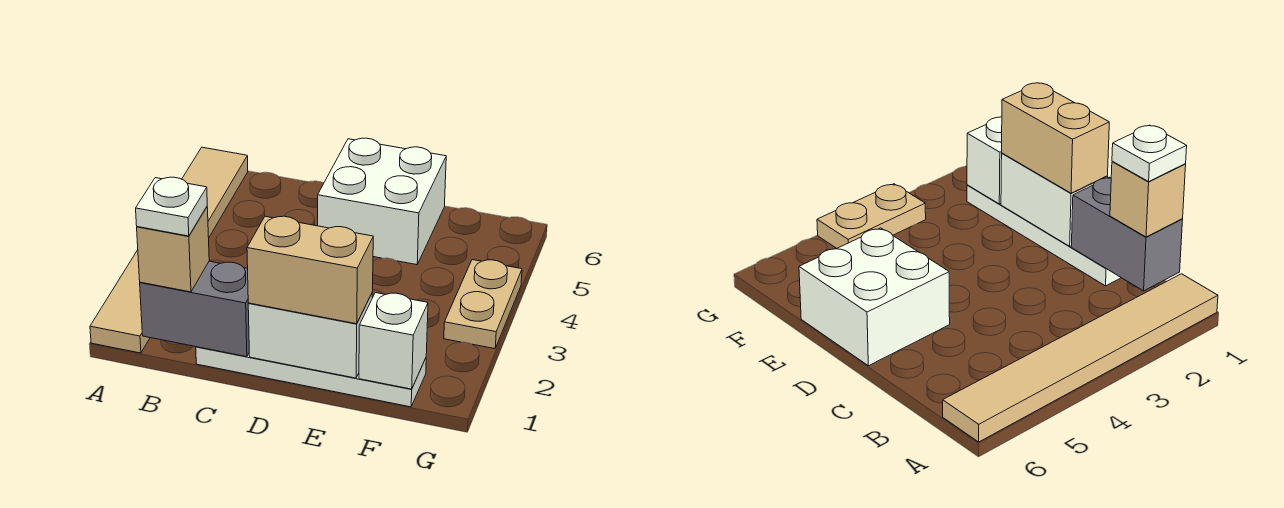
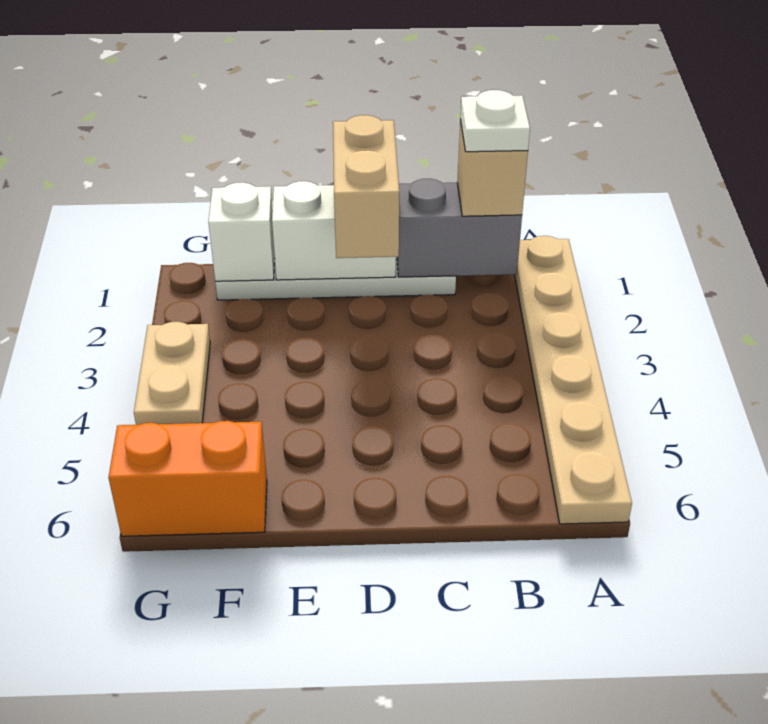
tan 1x6 tile [90,147,248,353] -> tan 1x6 plate [515,236,632,524]
tan 1x2 brick [247,216,373,324] -> tan 1x2 brick turned to [333,115,399,258]
white 2x2 brick [318,138,446,265] -> none
none -> orange 1x2 brick [108,421,267,536]

